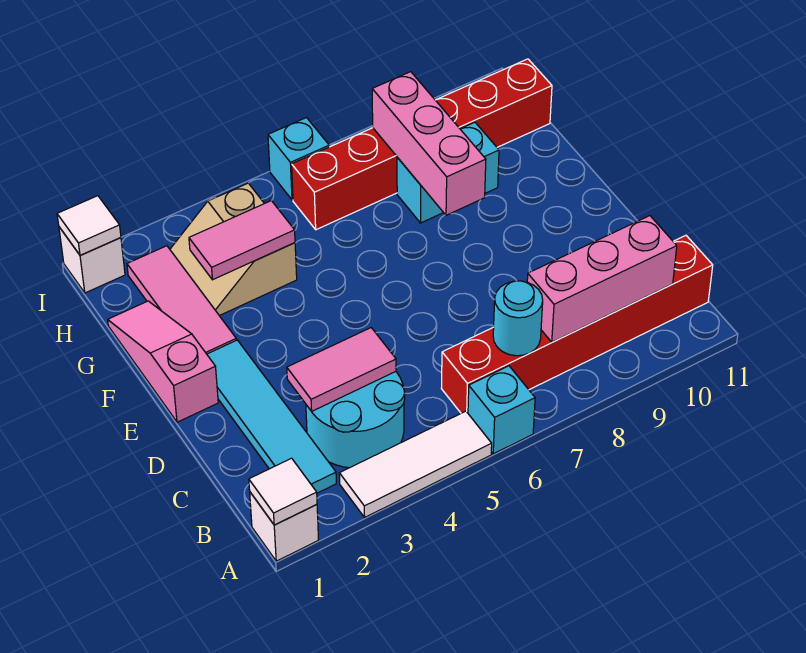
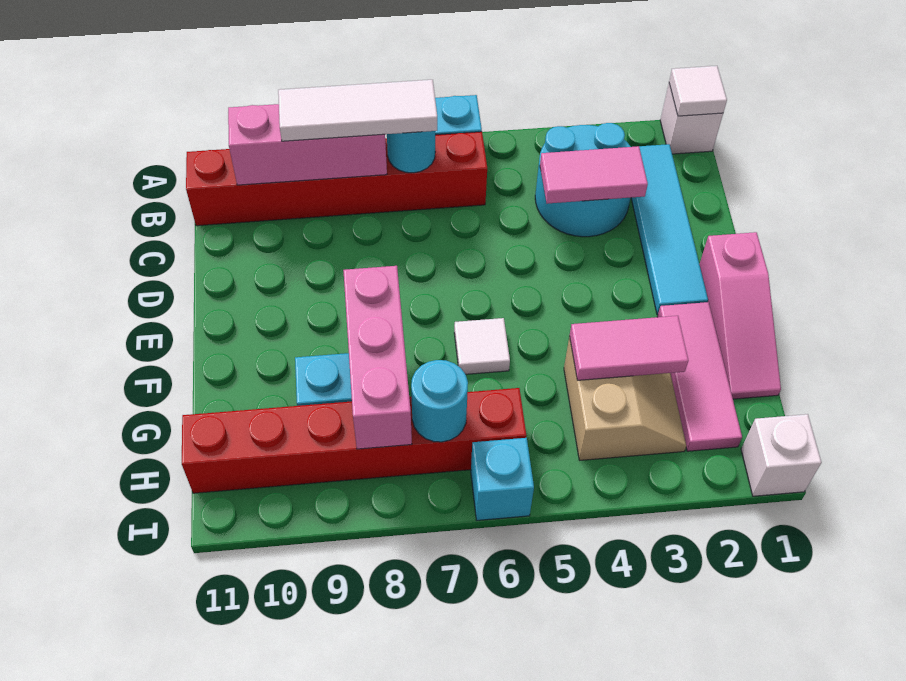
white 1x3 tile [339,411,492,517] -> white 1x3 tile moved to [278,80,437,141]
none -> cyan 1x1 round brick [411,360,468,442]
white 1x1 tile [57,196,121,255] -> white 1x1 tile moved to [454,318,510,374]

